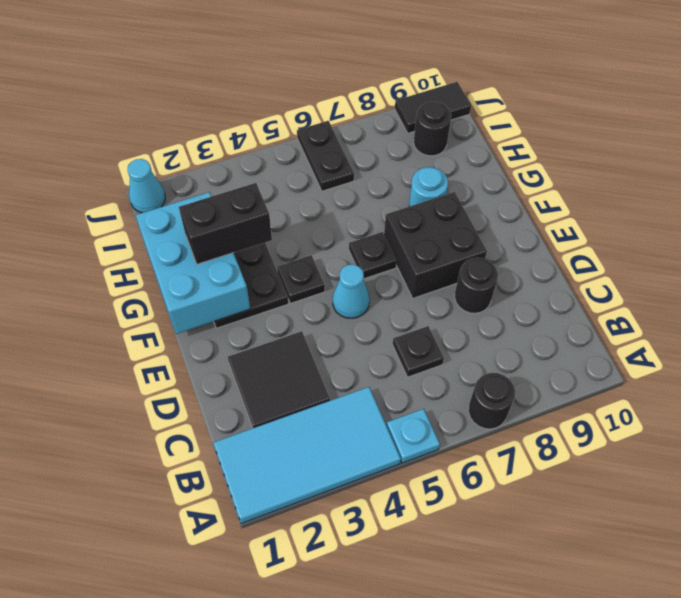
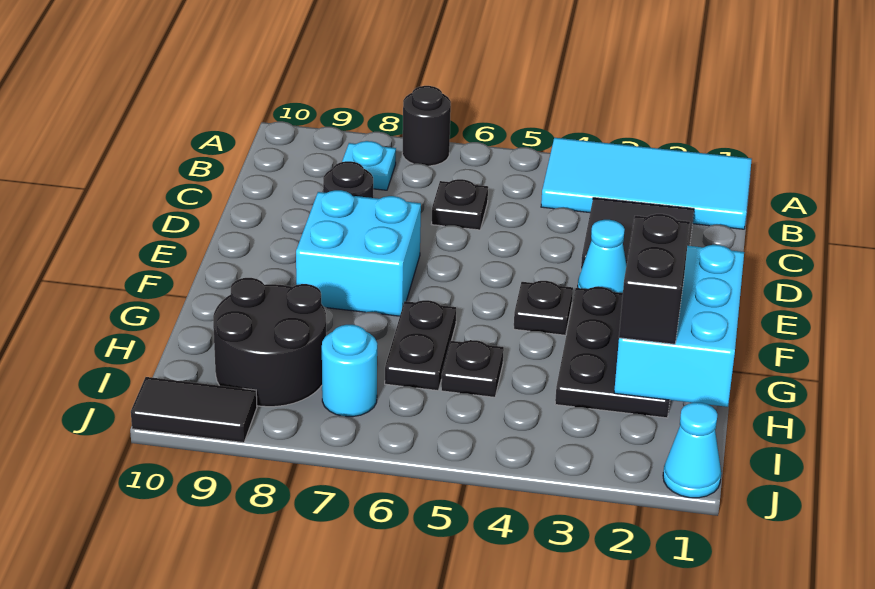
cyan 1x1 plate [387,409,440,463] -> cyan 1x1 plate moved to [342,141,396,190]
cyan 1x1 cone [333,264,370,318] -> cyan 1x1 cone moved to [578,220,626,293]
black 2x2 brick [384,192,487,298] -> cyan 2x2 brick [296,190,421,316]
black 1x1 plate [349,232,397,279] -> black 1x1 plate moved to [441,340,504,397]
black 1x2 brick [179,183,272,264] -> black 1x2 brick turned to [619,214,690,344]
cyan 1x1 round brick [409,167,448,207] -> cyan 1x1 round brick moved to [322,325,377,417]
black 1x2 plate [297,121,354,191] -> black 1x2 plate moved to [385,300,456,391]
black 1x1 round brick [414,102,451,156] -> black 2x2 round brick [213,278,326,407]

